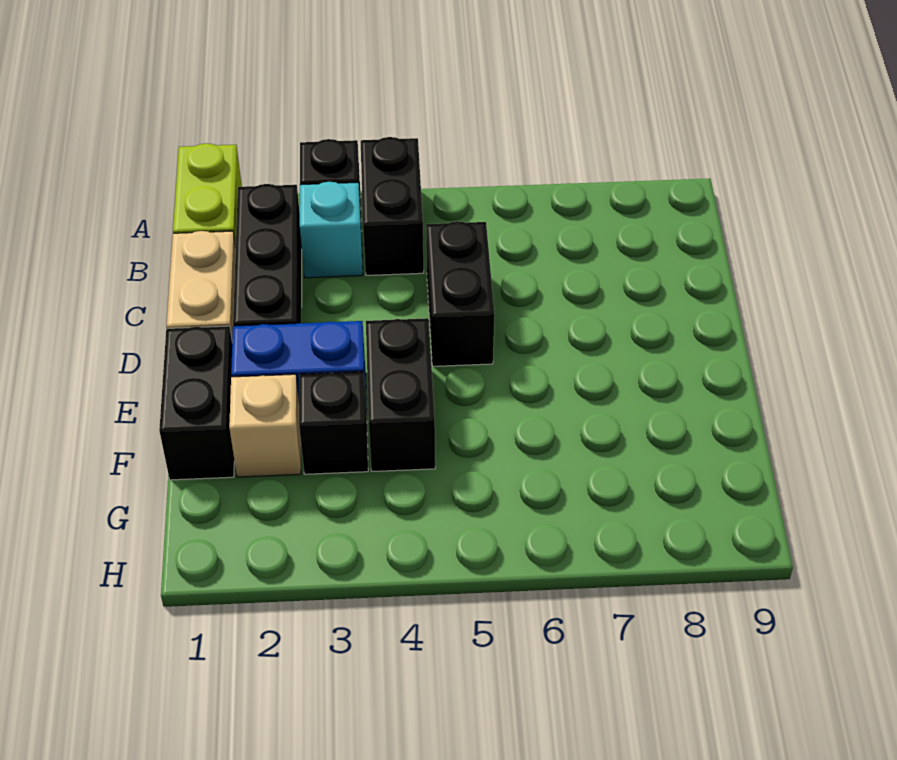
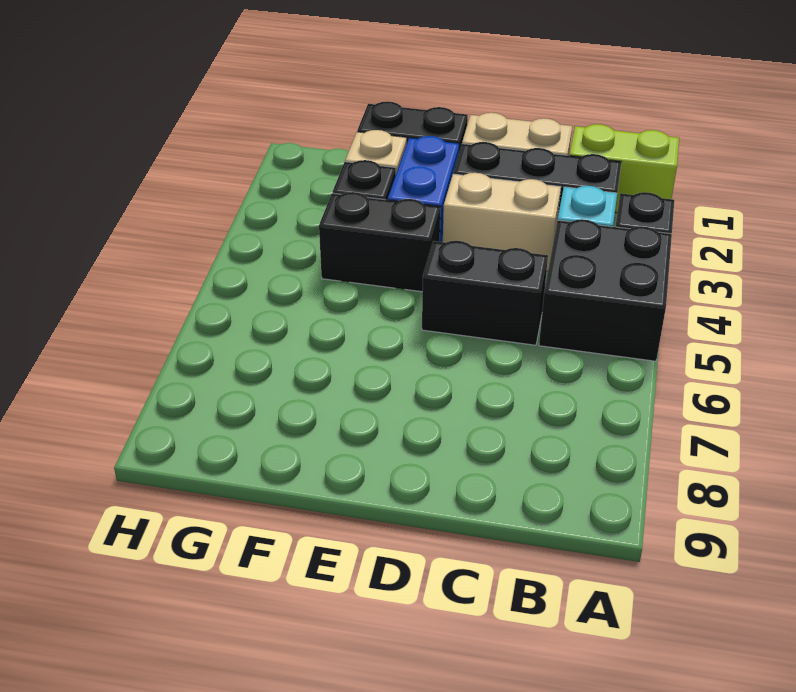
black 1x2 brick [361,137,424,275] -> black 2x2 brick [539,219,672,361]
none -> tan 1x2 brick [443,173,561,271]

